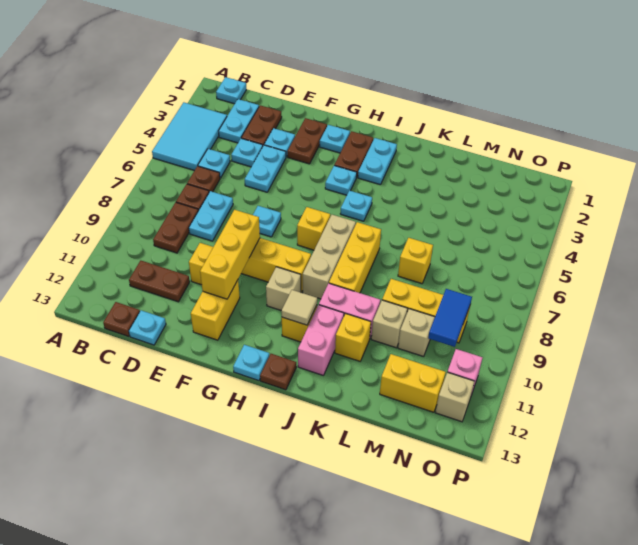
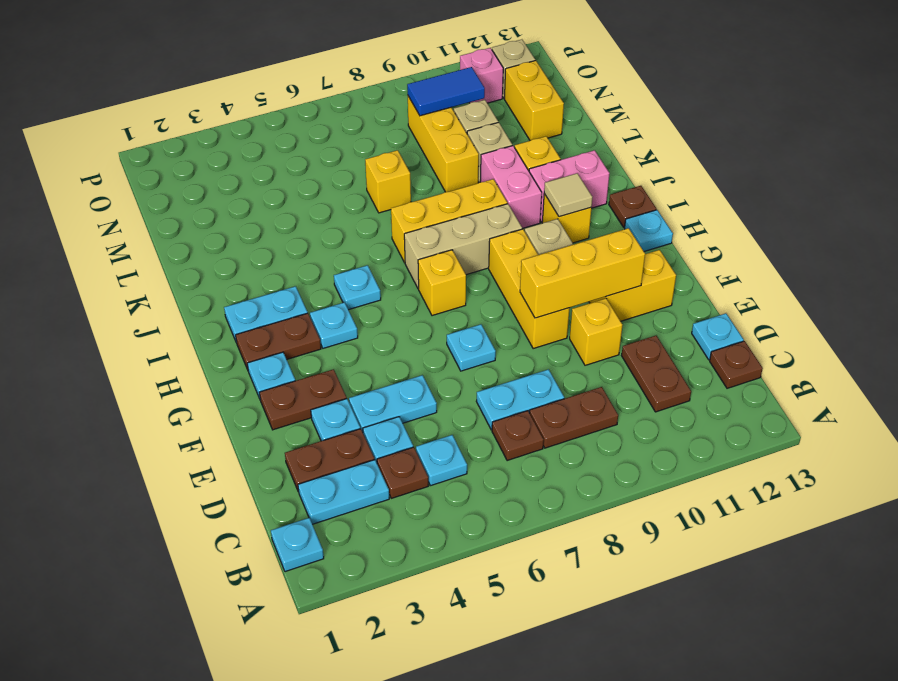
cyan 2x3 tile [152,102,227,170] -> none
brown 1x1 plate [187,166,220,192] -> brown 1x1 plate moved to [377,447,428,498]

